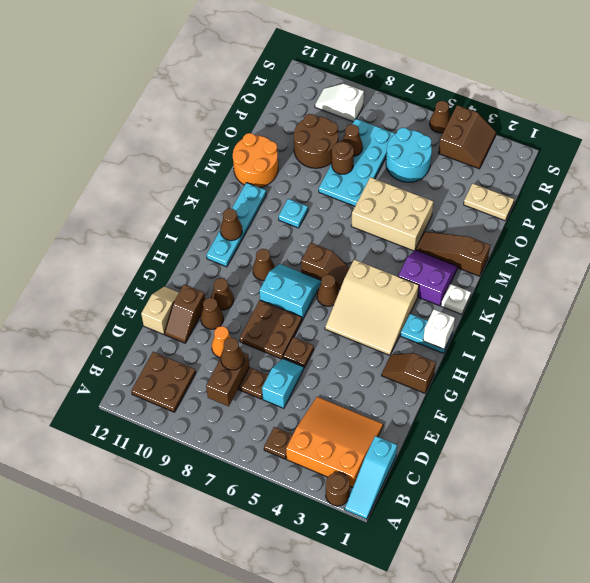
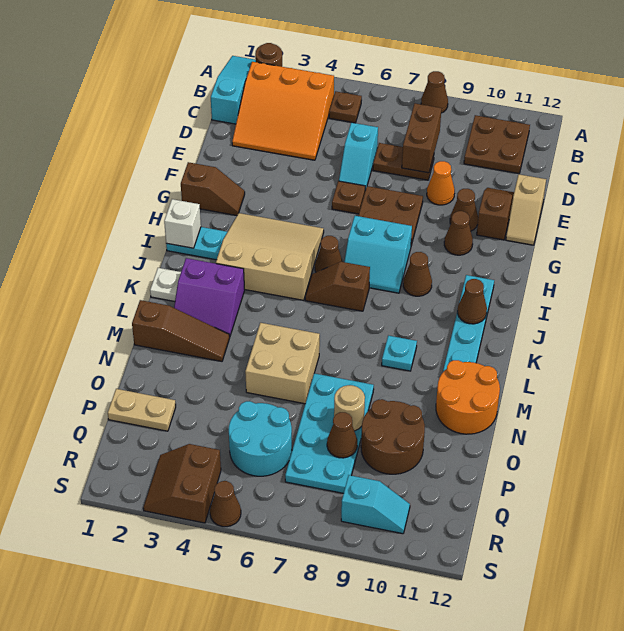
brown 1x1 cone [221,338,244,370] -> brown 1x1 cone moved to [421,71,448,113]
tan 2x3 brick [351,177,433,251] -> tan 2x2 brick [245,323,320,404]
brown 1x1 round brick [332,141,354,174] -> tan 1x1 round brick [334,385,365,431]
white 1x2 slope [315,84,364,122] -> cyan 1x2 slope [341,475,410,534]

